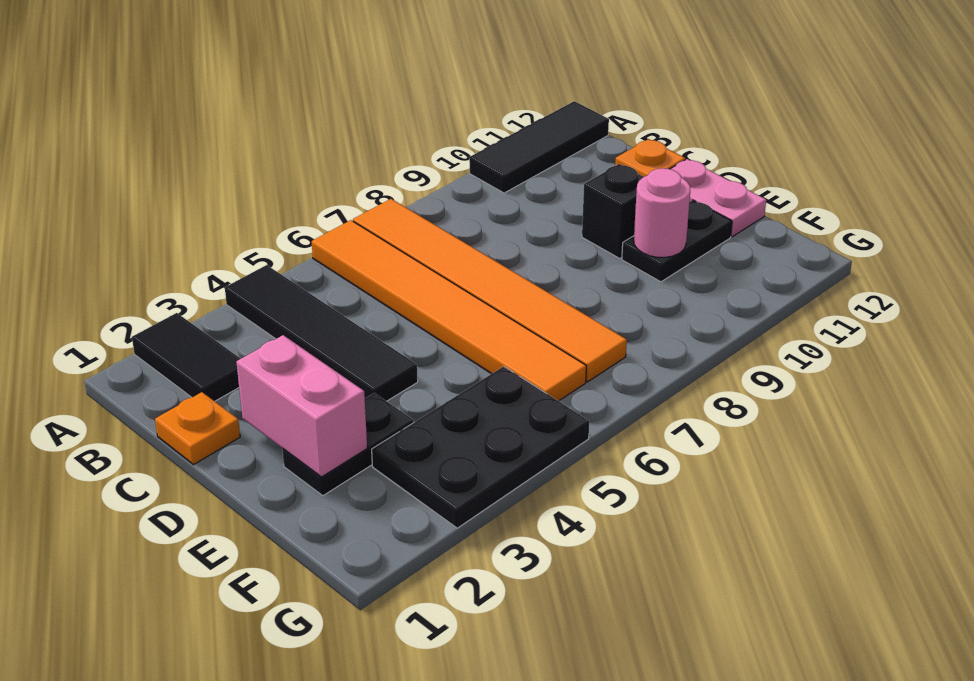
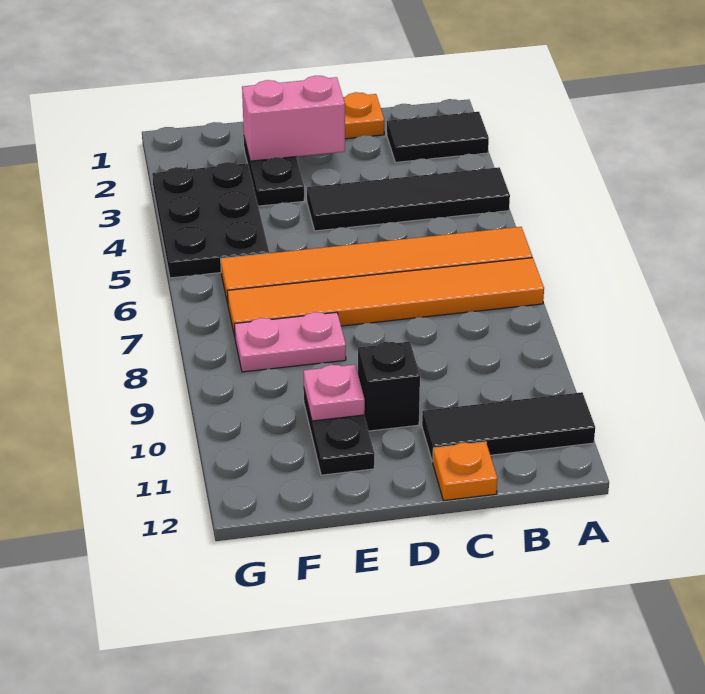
black 1x3 tile [469,101,609,193] -> black 1x3 tile turned to [422,392,595,462]
pink 1x2 plate [671,159,766,237] -> pink 1x2 plate moved to [234,312,346,372]
pink 1x1 round brick [634,168,690,257] -> pink 1x1 plate [303,365,365,421]

